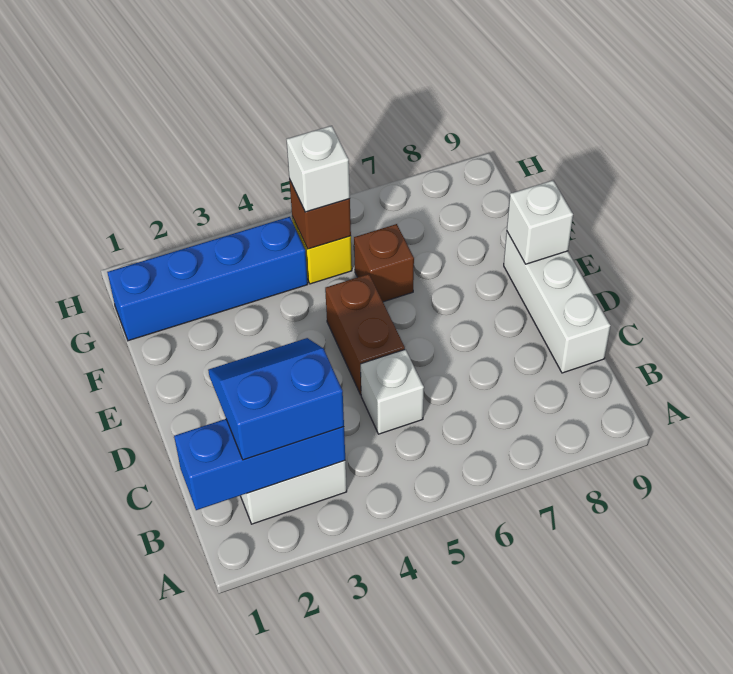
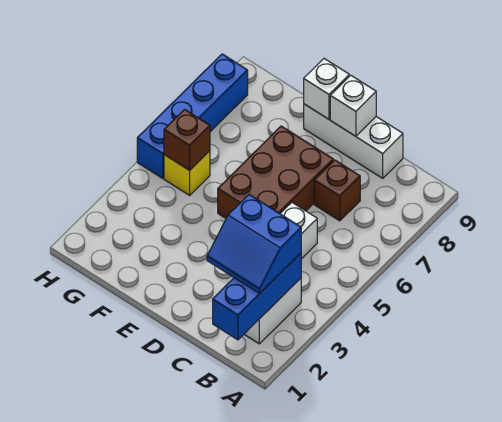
blue 2x2 slope [208,338,344,460] -> blue 2x2 slope turned to [207,195,301,293]
brown 1x2 brick [325,274,405,395] -> brown 2x3 brick [218,126,333,218]
brown 1x1 brick [354,224,414,302] -> brown 1x1 brick moved to [314,160,360,221]
blue 1x4 brick [107,217,308,341] -> blue 1x4 brick moved to [137,54,248,178]
white 1x1 brick [286,126,350,212] -> white 1x1 brick moved to [330,75,376,136]

